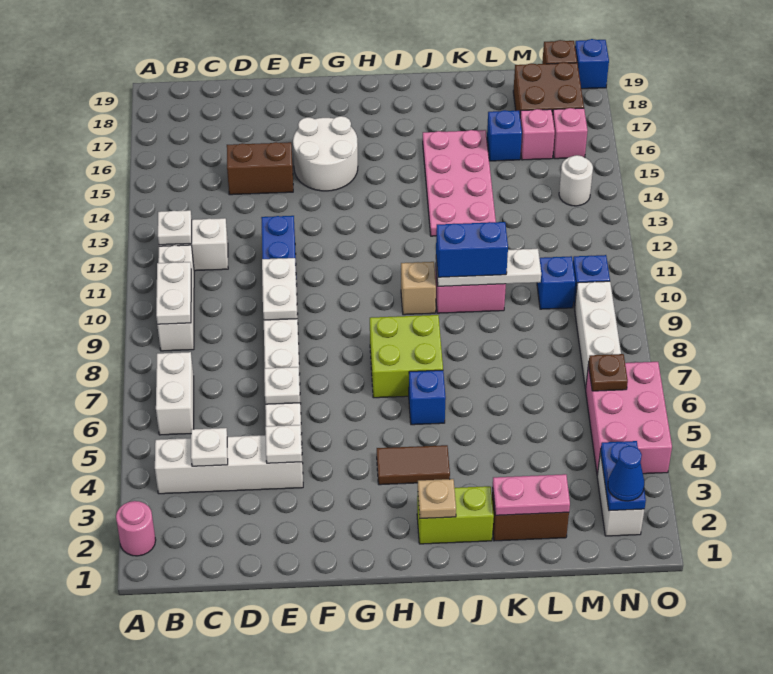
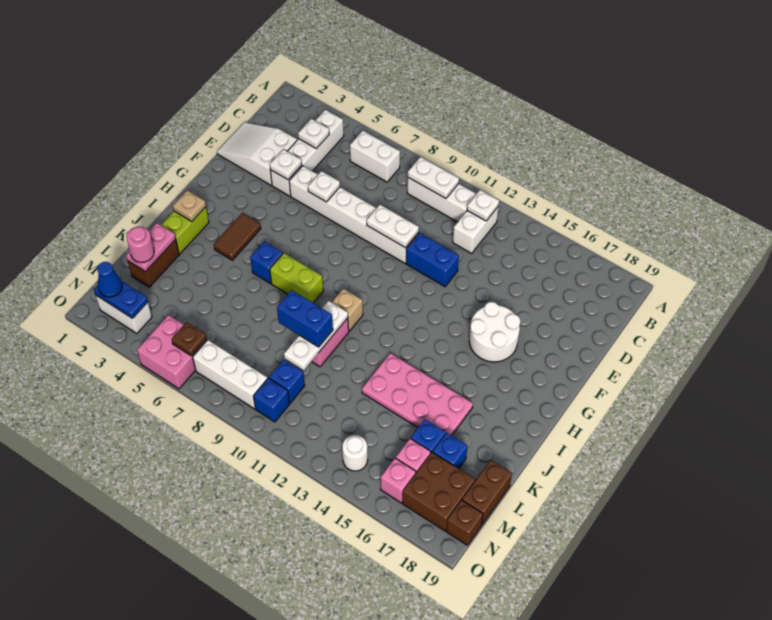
pink 1x1 round brick [116,501,156,556] -> pink 1x1 round brick moved to [126,227,154,263]
none -> white 2x3 slope [217,122,297,185]
brown 1x2 brick [227,142,293,195] -> brown 1x2 brick moved to [462,460,512,524]
lime 2x2 brick [370,315,443,398] -> lime 1x2 brick [270,253,323,303]
blue 1x2 brick [436,222,508,277] -> blue 1x2 brick turned to [277,290,333,347]
pink 2x3 brick [586,362,672,475] -> pink 2x2 brick [137,315,207,389]
blue 1x1 brick [575,39,609,89] -> blue 1x1 brick moved to [433,433,467,469]

